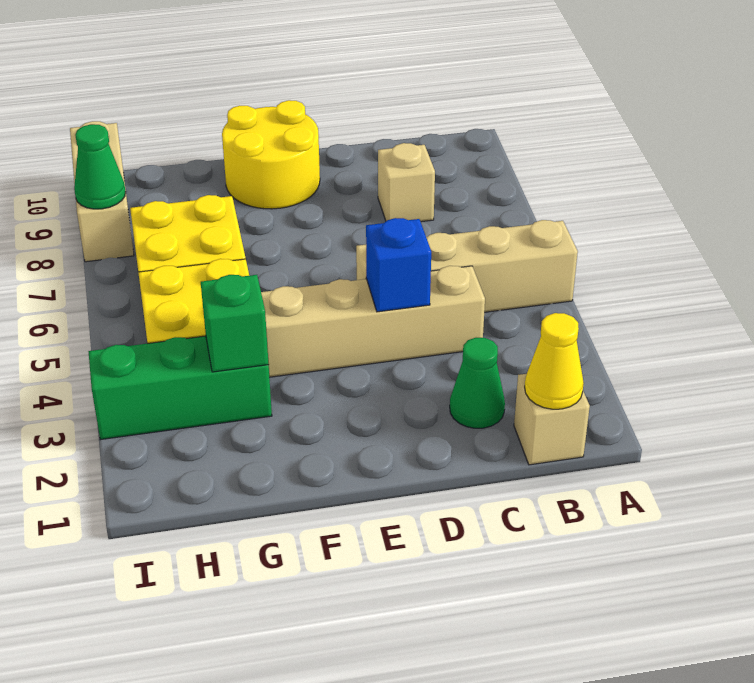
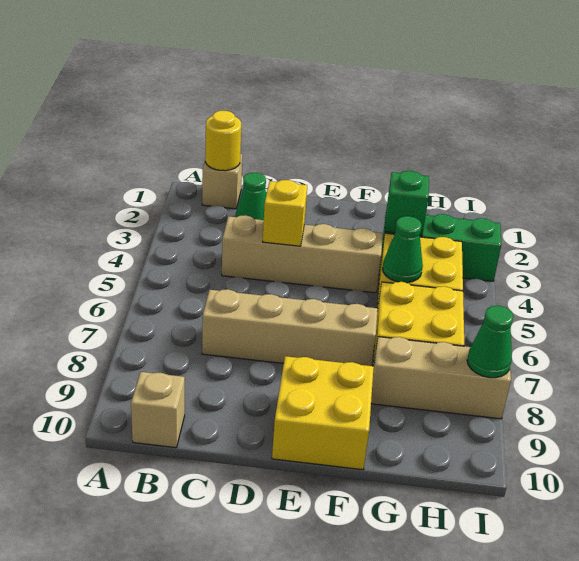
tan 1x4 brick [356,220,578,312] -> tan 1x4 brick moved to [202,289,378,366]
yellow 1x1 cone [525,313,584,409] -> yellow 1x1 round brick [205,111,241,171]
tan 1x1 brick [378,143,435,222] -> tan 1x1 brick moved to [131,372,185,448]
blue 1x1 brick [366,218,431,312] -> yellow 1x1 brick [263,180,307,246]
yellow 2x2 round brick [222,100,320,209] -> yellow 2x2 brick [272,356,374,470]
none -> green 1x1 cone [382,216,423,283]
tan 1x3 brick [70,121,134,262] -> tan 1x3 brick turned to [371,337,511,419]

